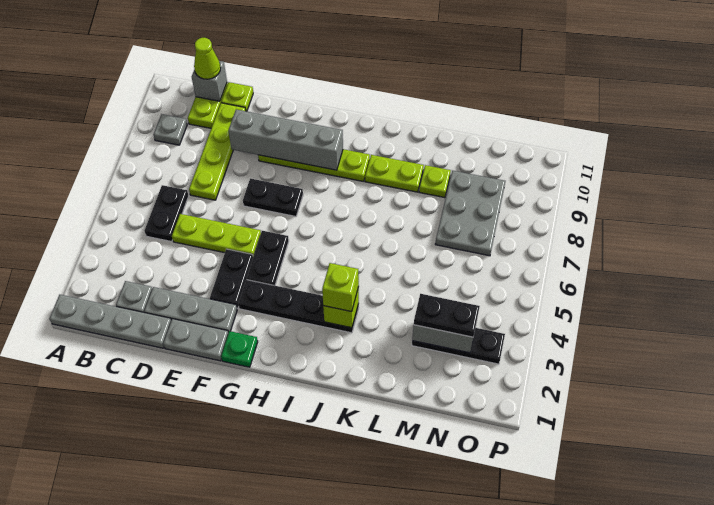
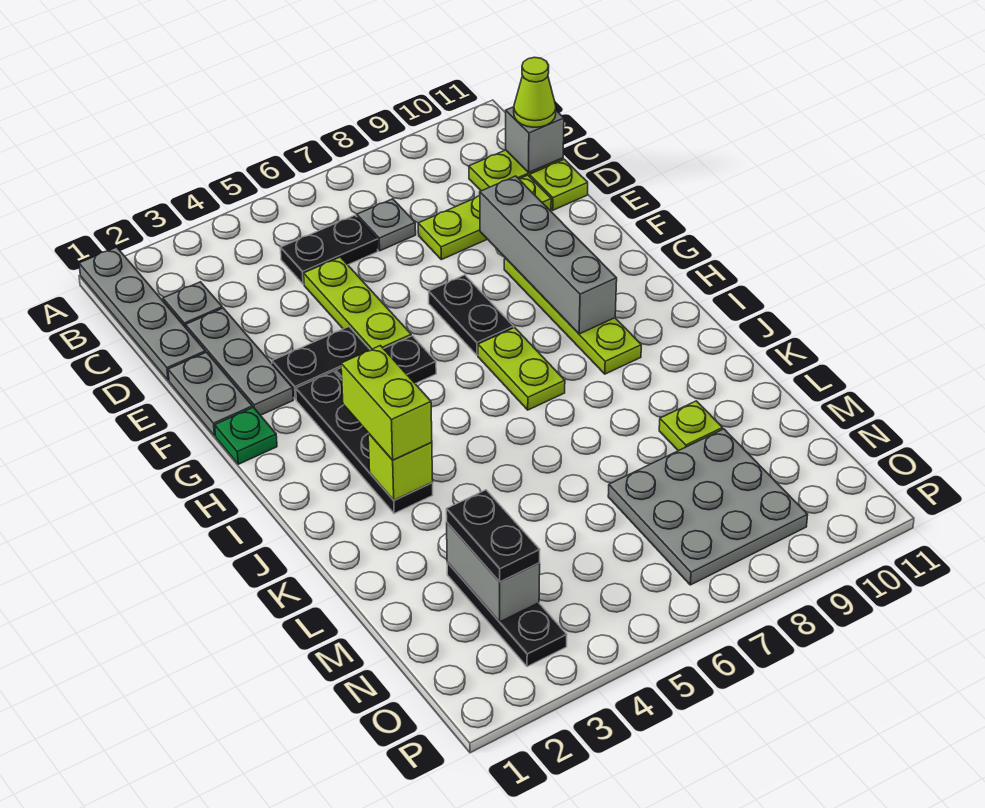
grey 1x1 plate [153,114,187,145] -> grey 1x1 plate moved to [357,199,416,251]
lime 1x4 plate [189,103,246,200] -> lime 1x3 plate [418,175,551,260]
lime 1x1 brick [322,263,359,312] -> lime 1x2 brick [341,346,432,460]
lime 1x2 plate [365,155,424,192] -> lime 1x2 plate moved to [478,327,565,410]
grey 2x3 plate [435,170,505,256] -> grey 3x3 plate [608,429,808,585]

